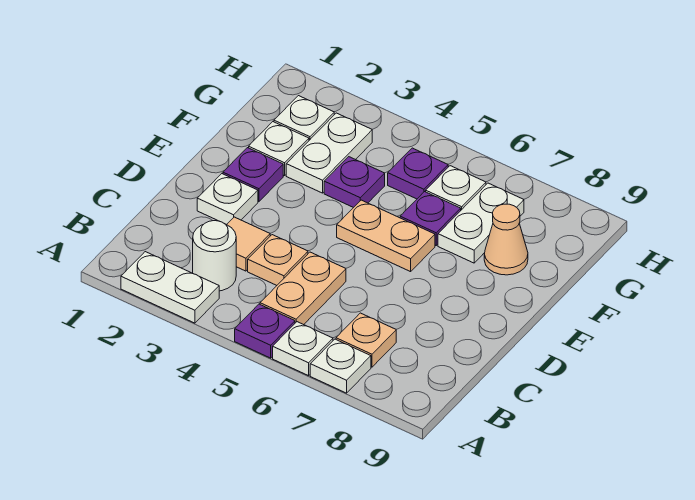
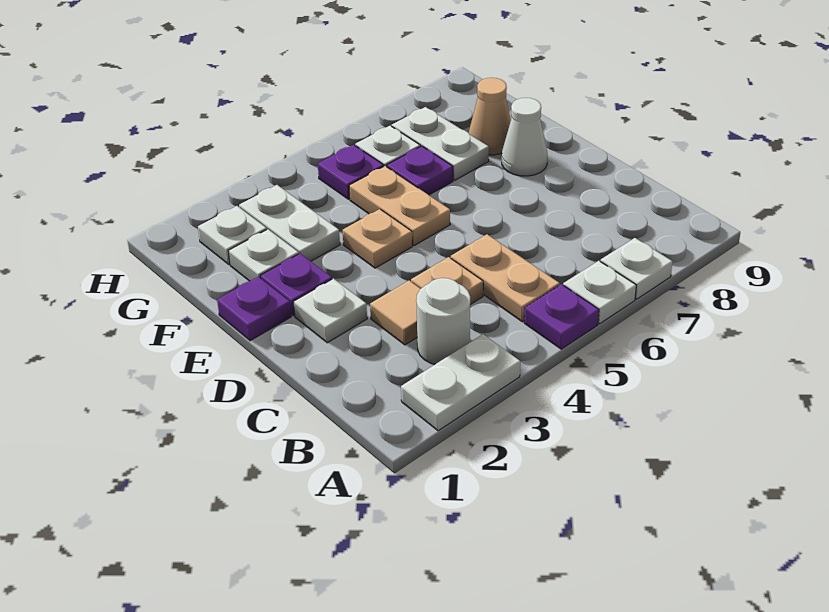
tan 1x1 plate [336,313,396,367] -> tan 1x1 plate moved to [343,209,412,268]
tan 1x2 plate [337,200,435,272] -> tan 1x2 plate turned to [349,166,450,246]
none -> white 1x1 cone [502,98,547,176]
purple 1x1 plate [324,157,385,208] -> purple 1x1 plate moved to [217,277,291,341]

